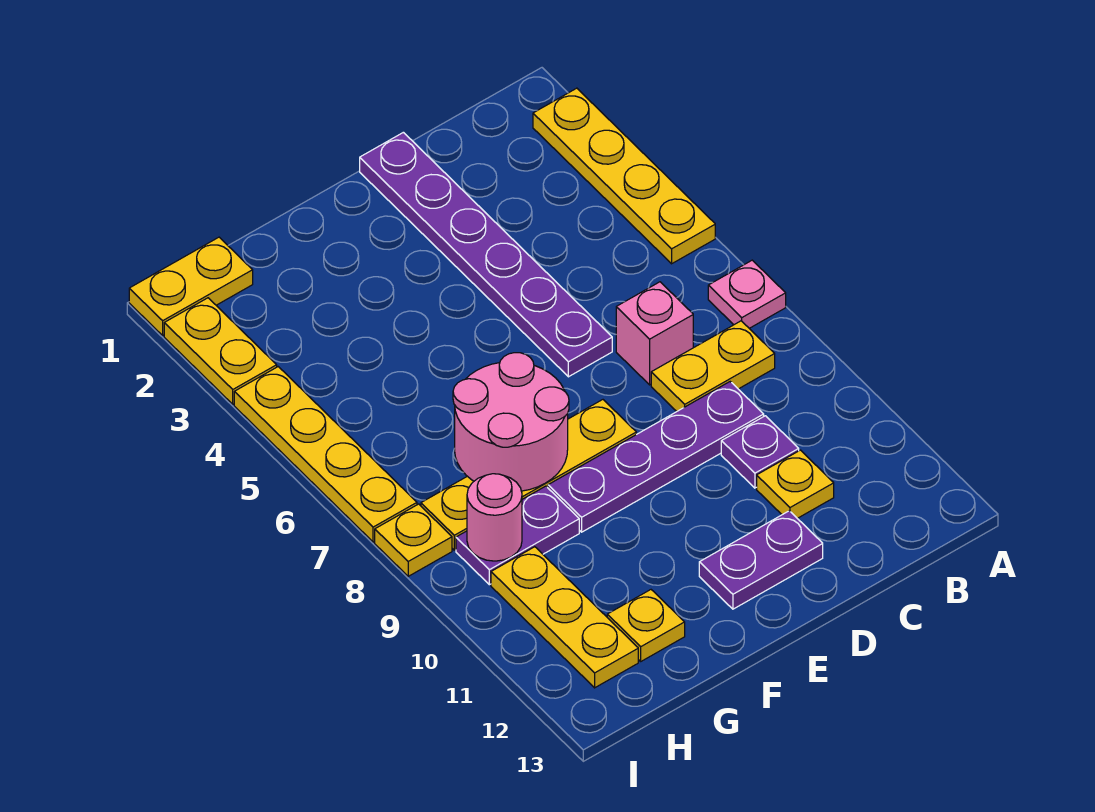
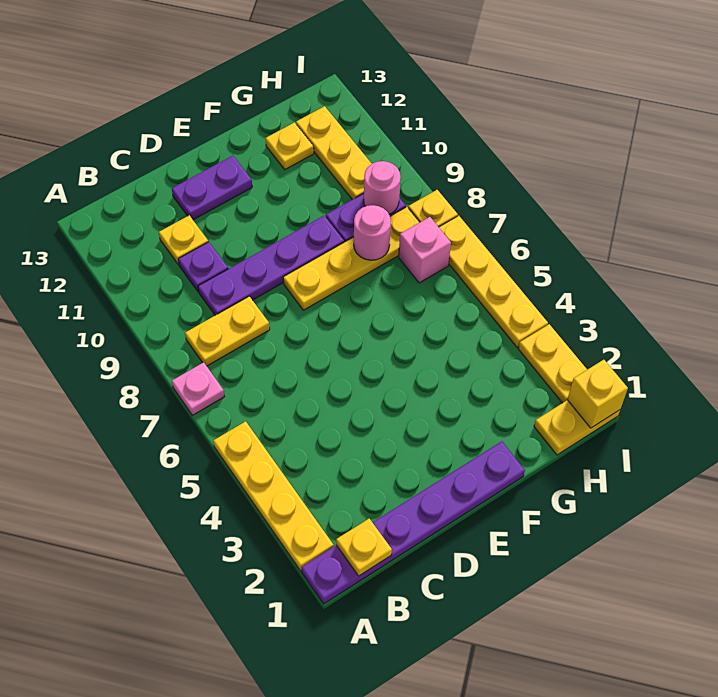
none -> yellow 1x1 plate [336,519,392,576]
pink 1x1 brick [616,282,693,385] -> pink 1x1 brick moved to [399,217,451,283]
purple 1x6 plate [360,132,612,377] -> purple 1x6 plate turned to [301,441,525,604]
pink 2x2 round brick [453,353,569,491] -> pink 1x1 round brick [354,205,391,260]
none -> yellow 1x1 brick [567,360,628,428]

